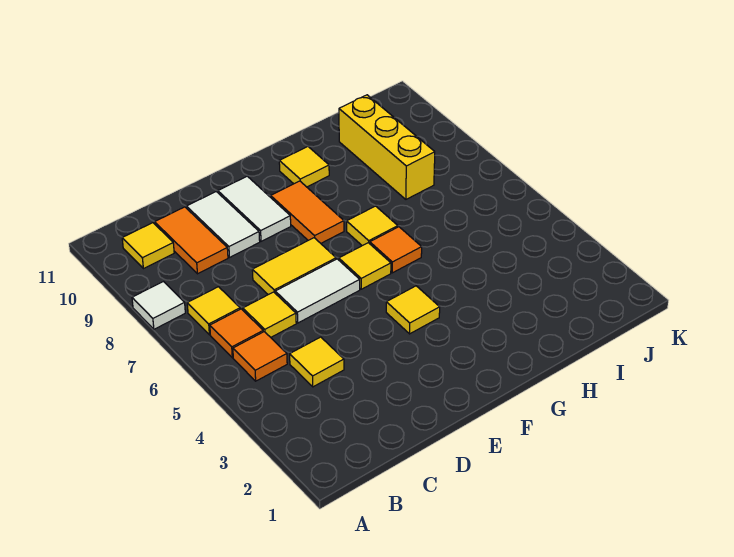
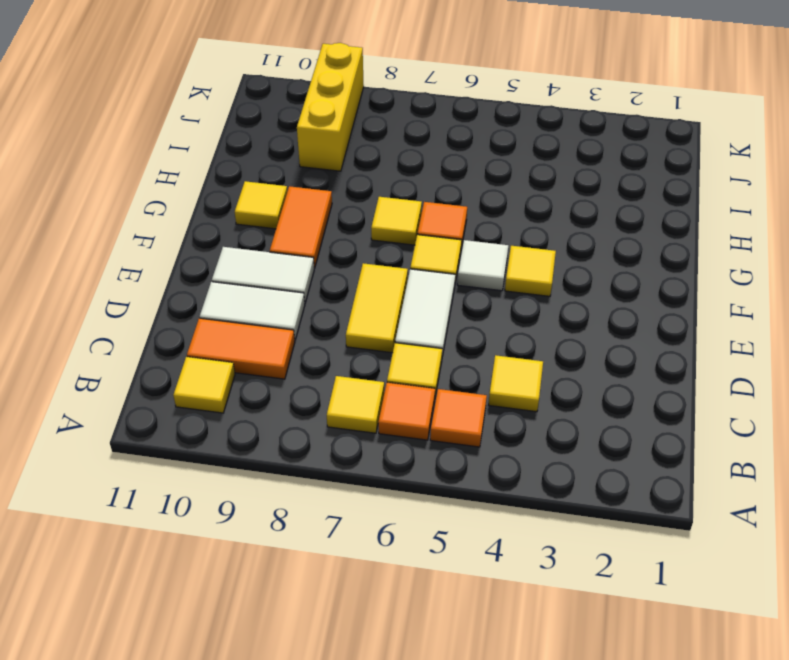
white 1x1 tile [132,282,185,329] -> white 1x1 tile moved to [457,240,508,291]
orange 1x2 tile [271,181,344,243] -> orange 1x2 tile turned to [270,186,332,268]
yellow 1x3 brick [339,95,435,199] -> yellow 1x3 brick turned to [297,43,364,171]

